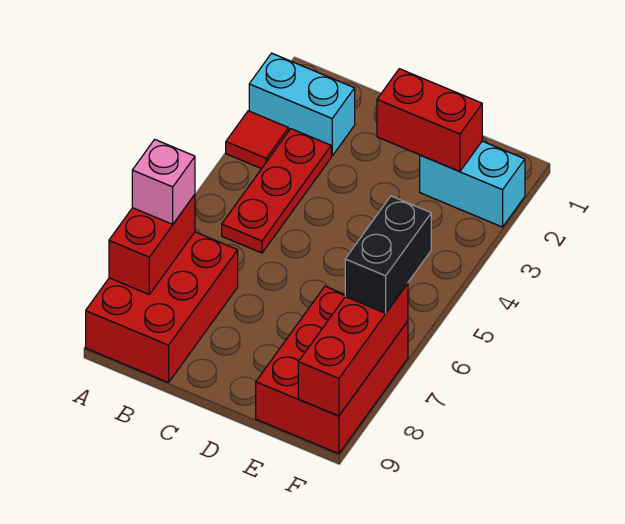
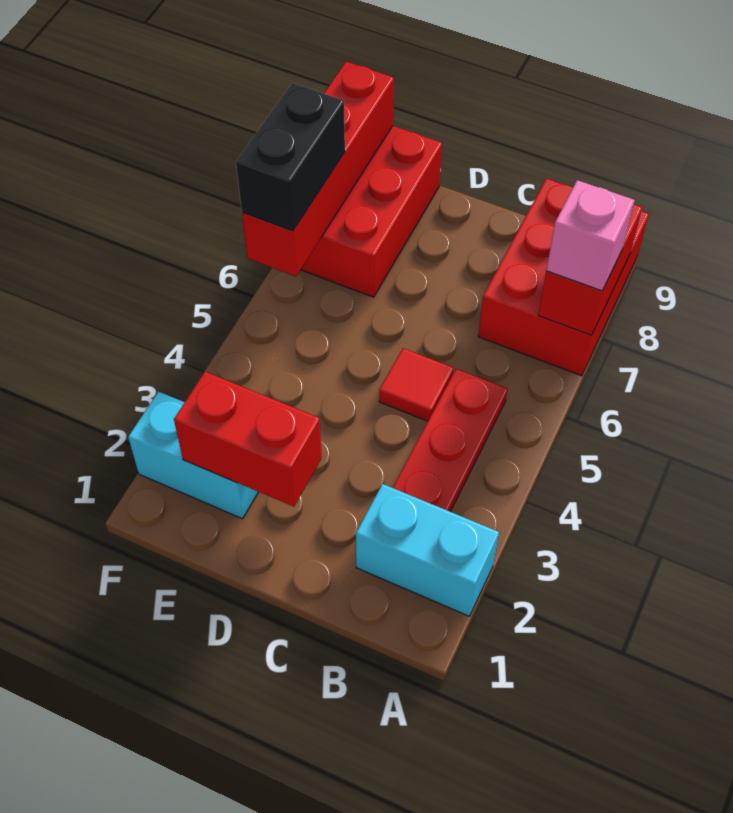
red 1x1 tile [226,111,289,169] -> red 1x1 tile moved to [379,348,453,421]
red 1x3 brick [298,283,408,416] -> red 1x4 brick [242,62,394,276]

